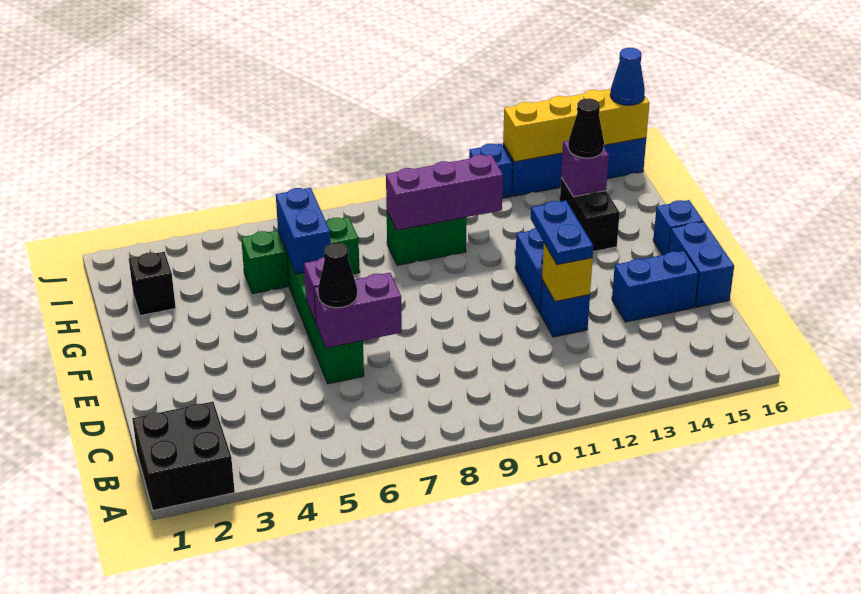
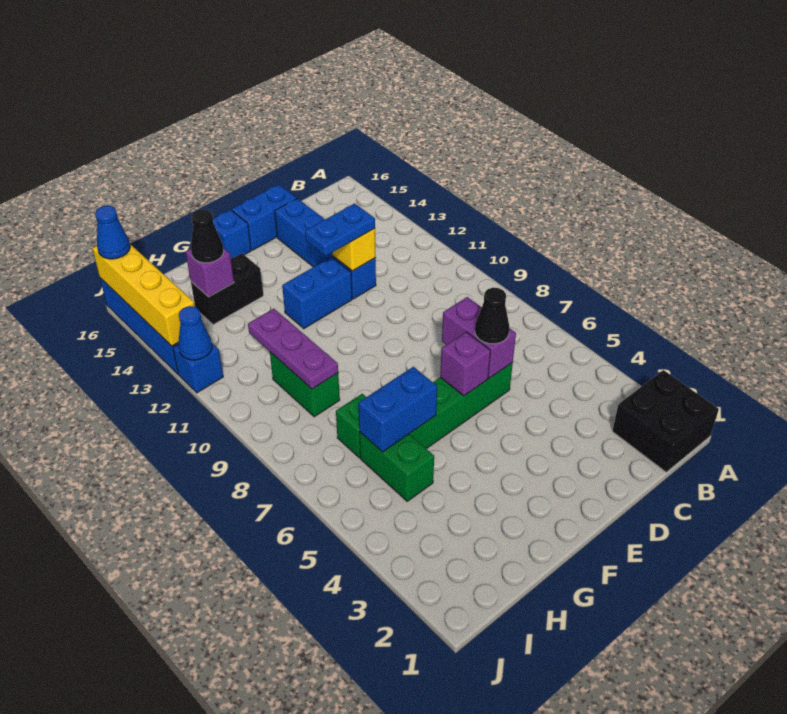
black 1x1 brick [129,252,176,315] -> none
purple 1x3 brick [386,155,503,230] -> purple 1x3 plate [248,309,338,389]
none -> blue 1x1 cone [178,306,212,360]

